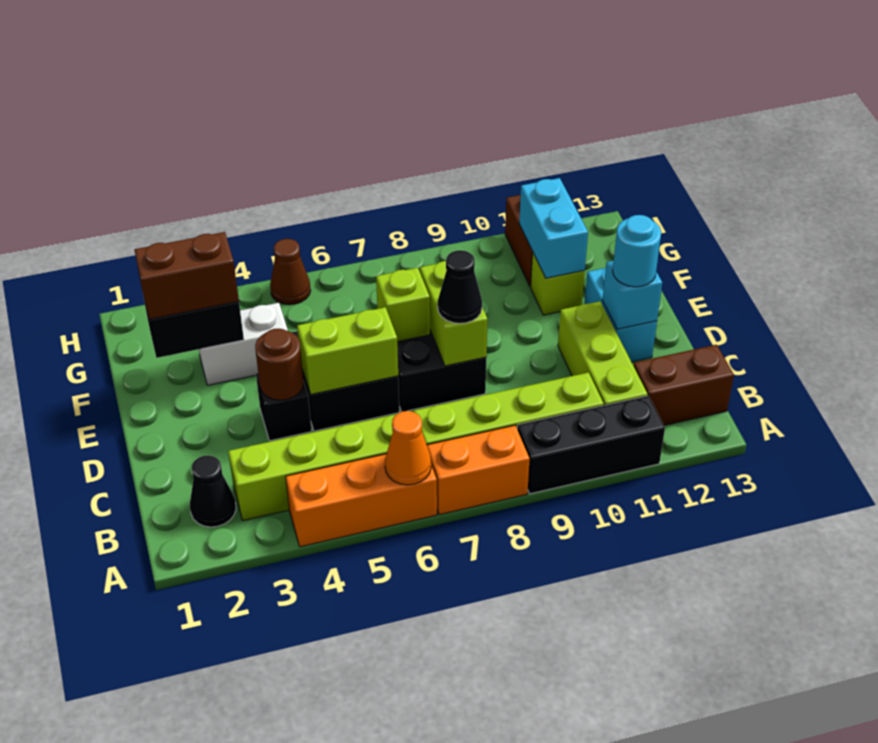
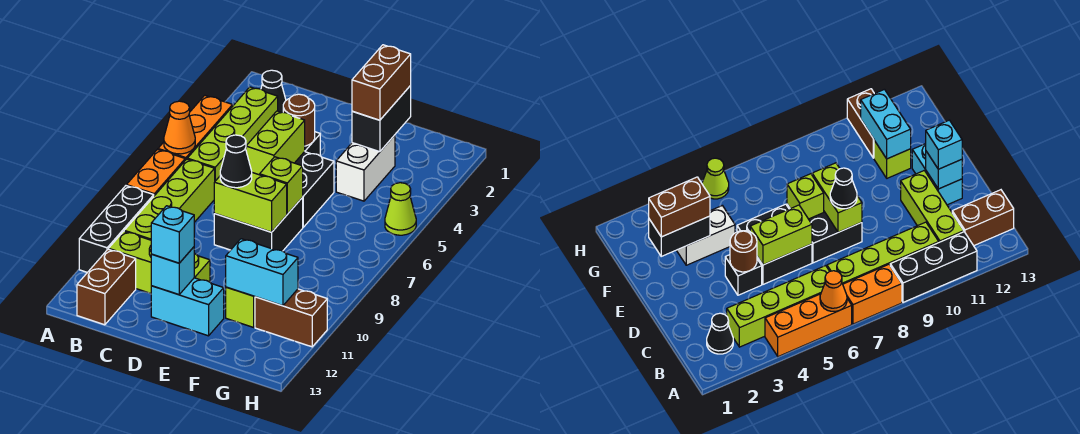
cyan 1x1 round brick [613,215,661,287] -> cyan 1x1 brick [151,206,194,263]
brown 1x1 cone [270,239,311,305] -> lime 1x1 cone [385,183,416,235]

